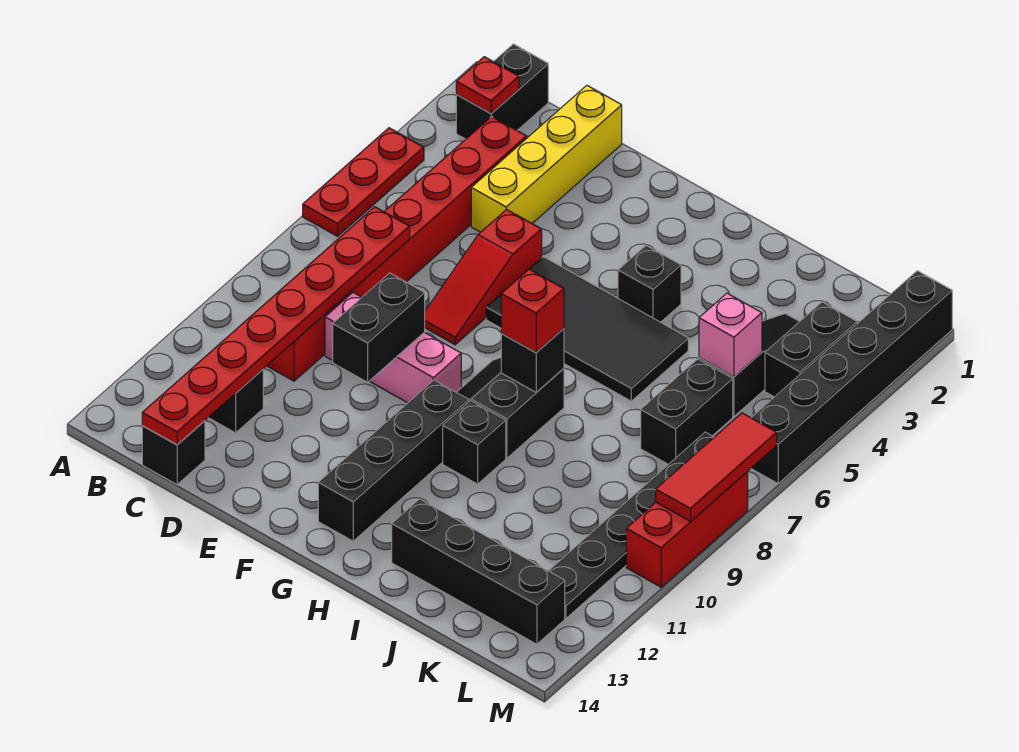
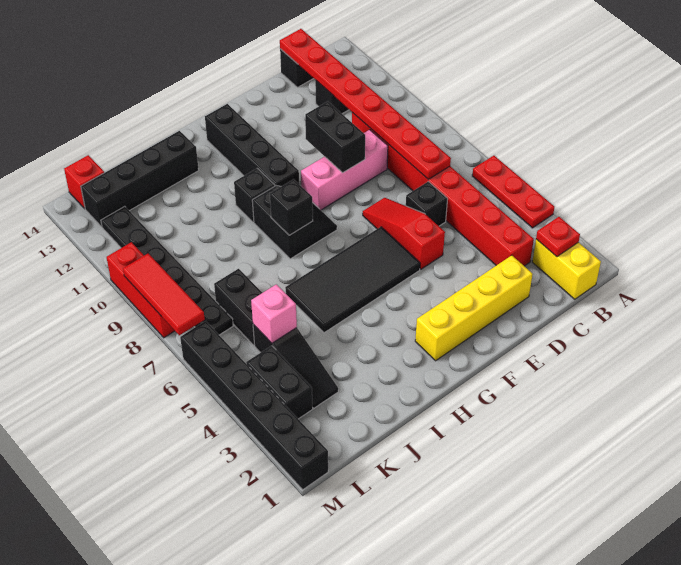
black 1x2 brick [456,44,548,139] -> yellow 1x2 brick [532,239,601,299]
yellow 1x4 brick [471,85,622,232] -> yellow 1x4 brick turned to [415,255,533,361]
black 1x1 brick [618,246,681,322] -> black 1x1 brick moved to [406,182,448,226]
red 1x1 brick [501,269,564,353] -> red 1x1 brick moved to [64,155,104,209]

